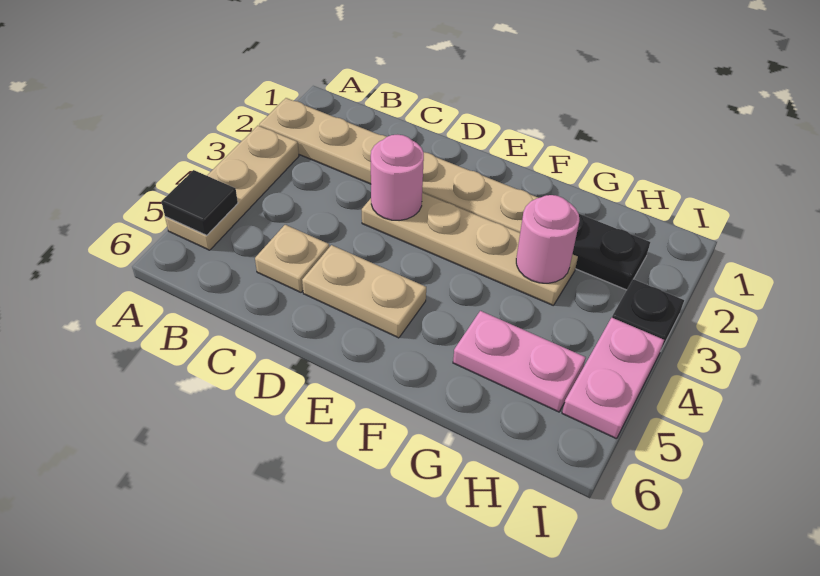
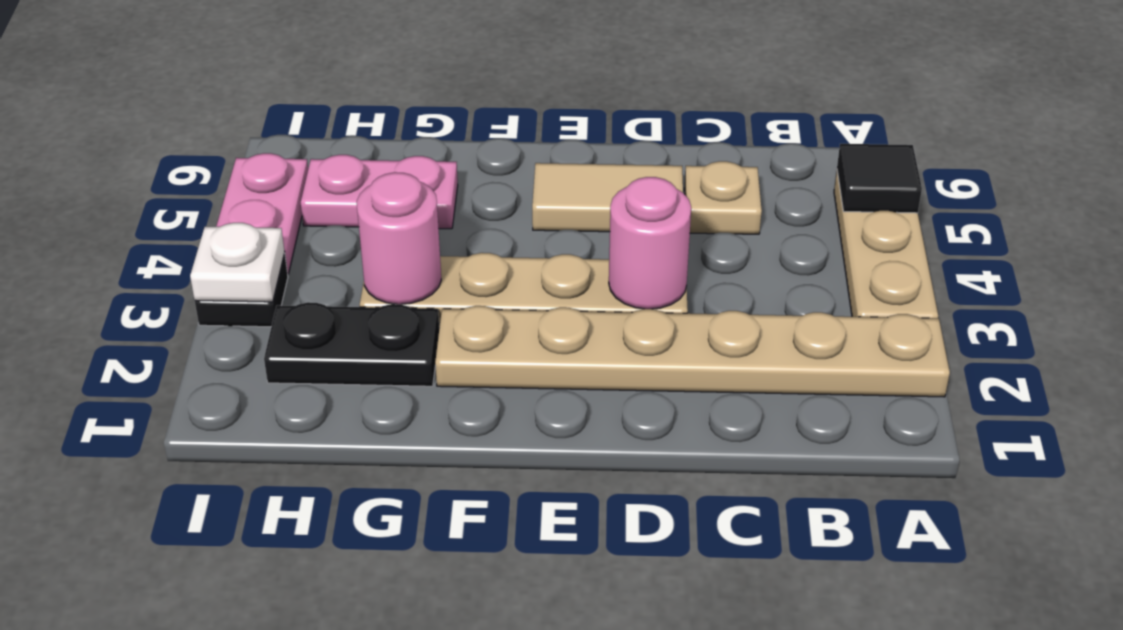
tan 1x2 plate [302,245,426,338] -> tan 1x2 tile [532,163,683,232]
none -> white 1x1 plate [190,223,285,302]

